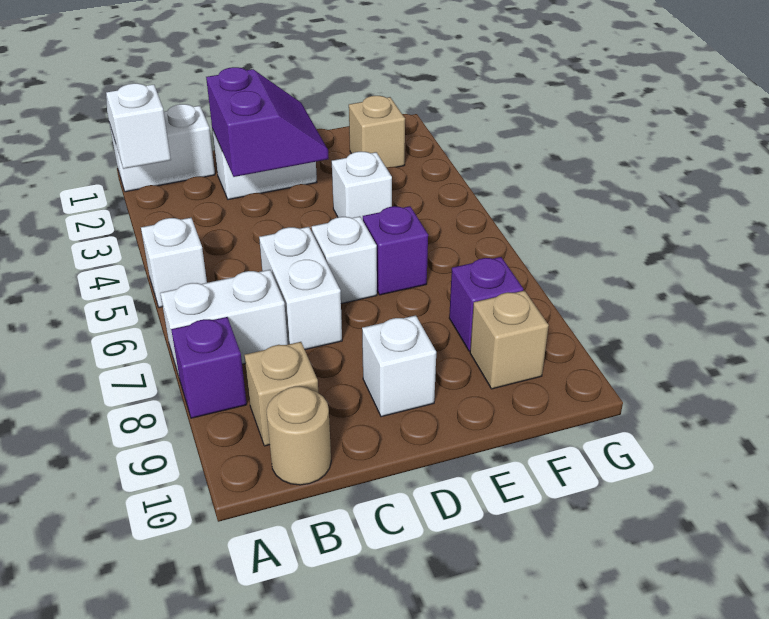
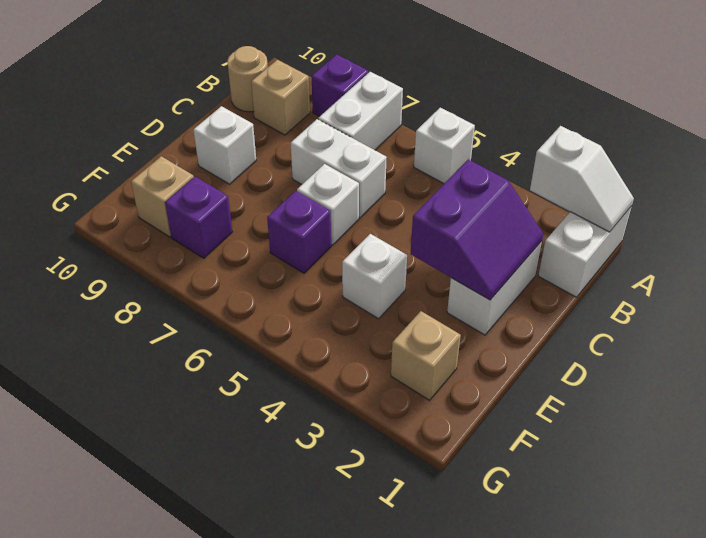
purple 2x2 slope [206,67,329,177] -> purple 2x2 slope turned to [411,159,543,300]

